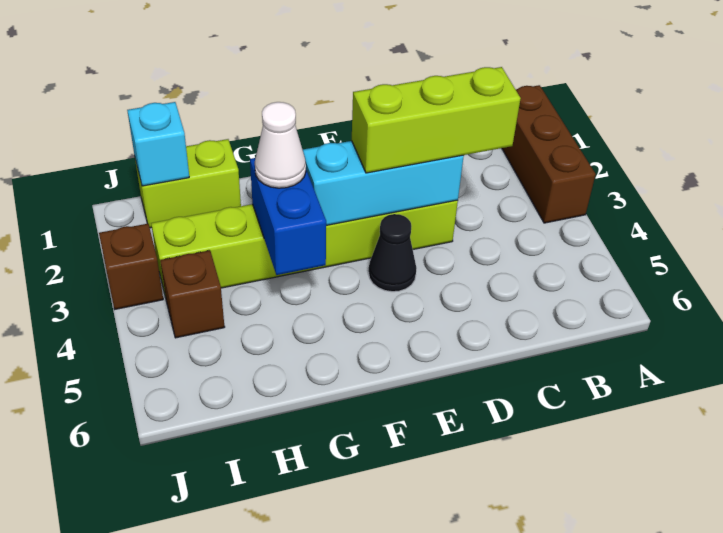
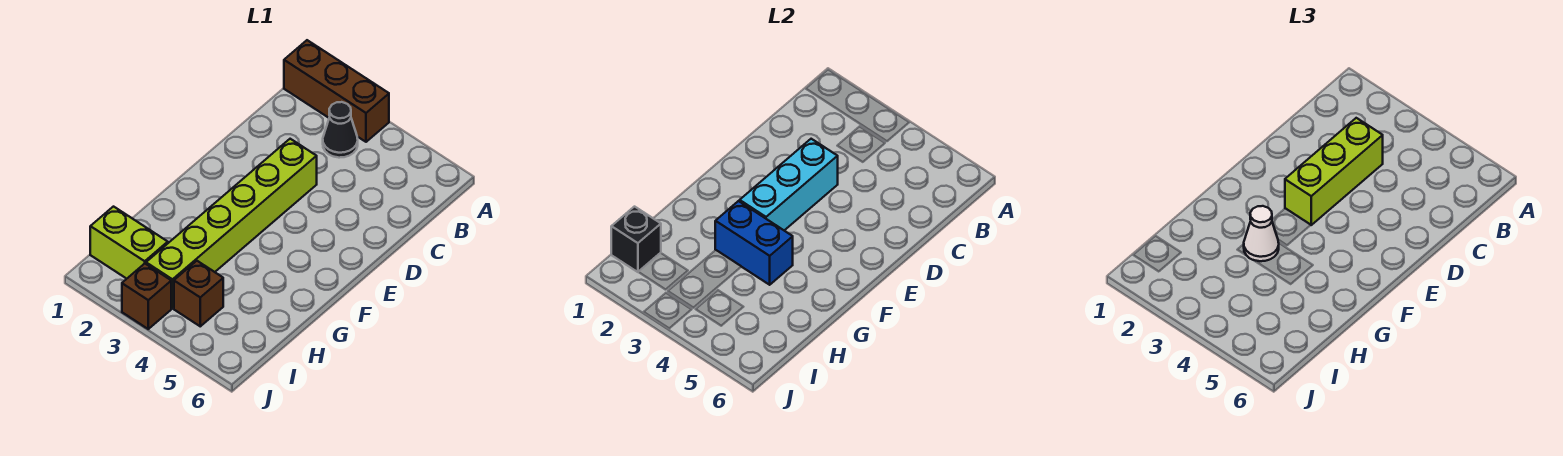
black 1x1 cone [369,214,416,292] -> black 1x1 cone moved to [323,102,358,158]
lime 1x2 brick [135,139,241,228] -> lime 1x2 brick turned to [90,207,168,279]
cyan 1x1 brick [127,102,189,186] -> black 1x1 brick [611,207,661,272]

